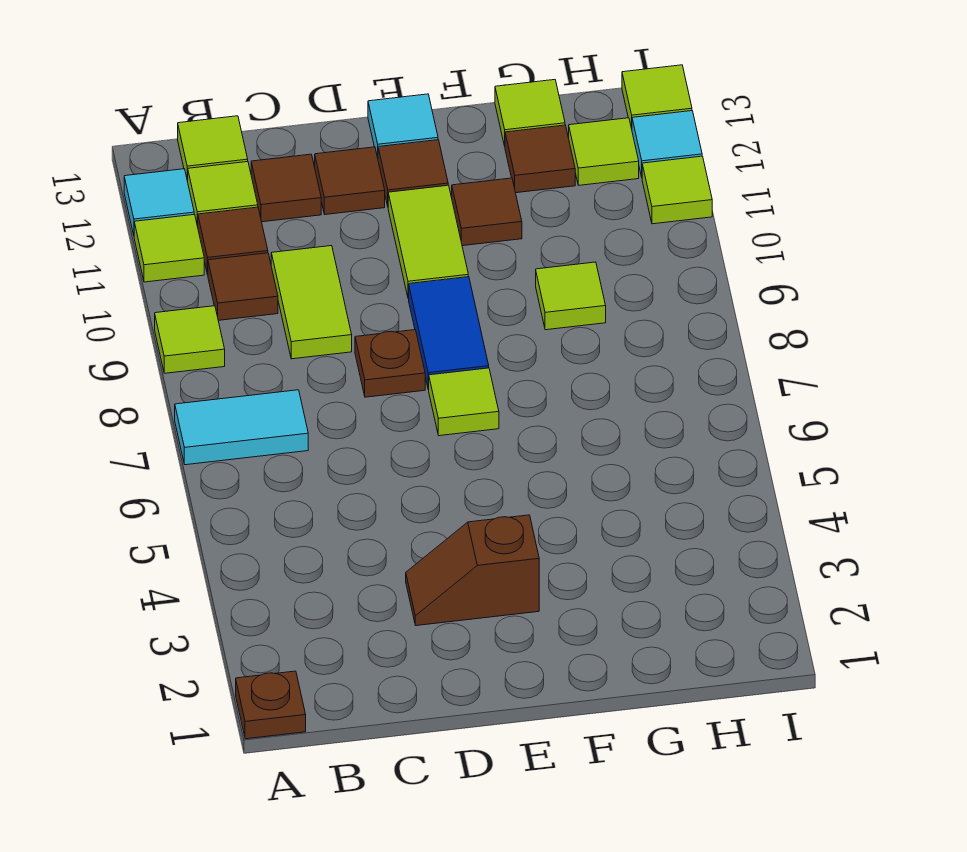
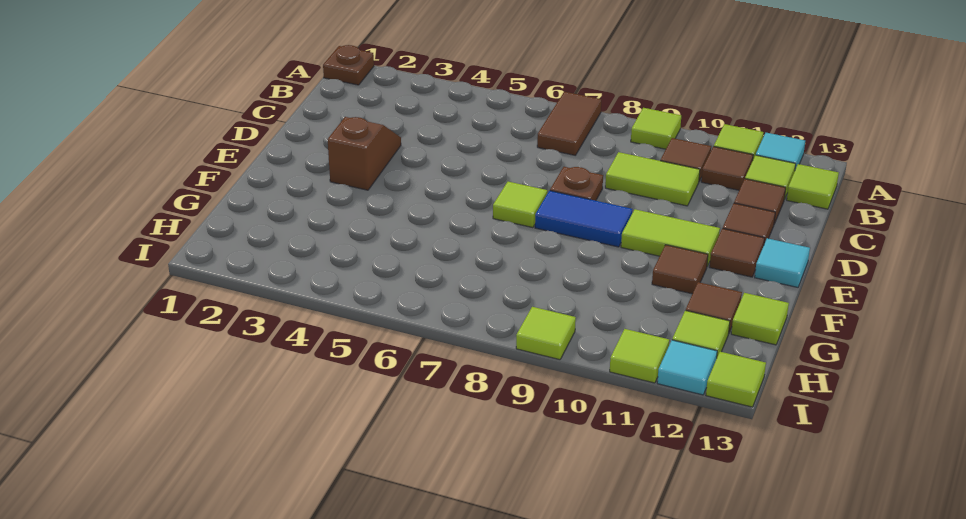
cyan 1x2 tile [175,390,308,465] -> brown 1x2 tile [537,92,601,155]
lime 1x1 tile [536,262,606,330] -> lime 1x1 tile moved to [516,307,576,360]

